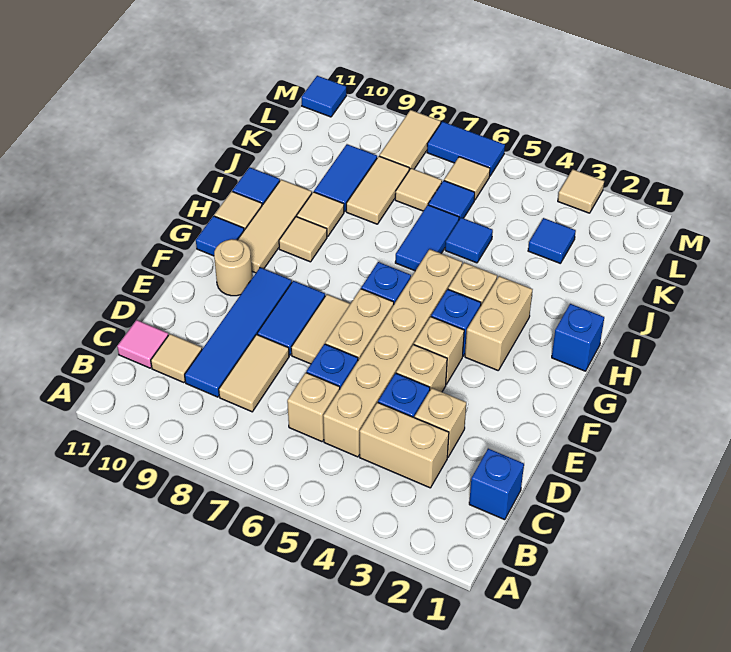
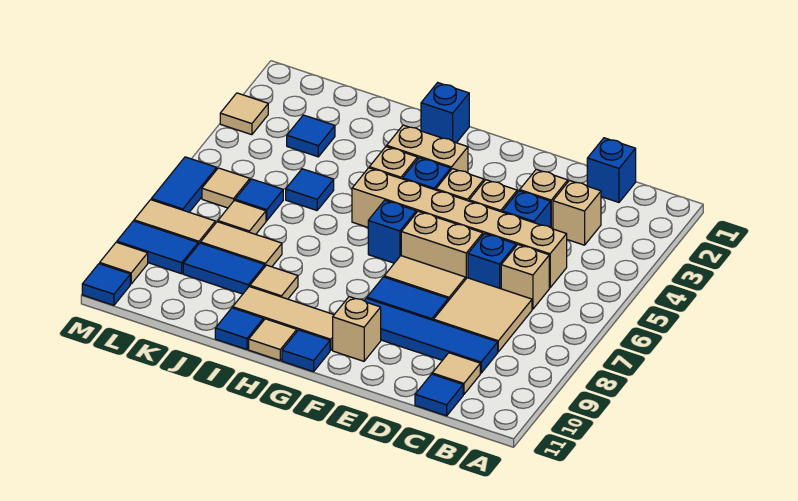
tan 1x2 brick [360,402,449,488] -> tan 1x1 brick [553,180,601,245]
tan 1x2 tile [219,335,289,412] -> tan 2x2 tile [434,278,532,352]
pink 1x1 tile [117,320,168,368] -> blue 1x1 tile [415,374,463,416]
tan 1x1 round brick [214,239,252,296] -> tan 1x1 brick [333,297,381,361]
tan 1x1 tile [279,217,327,262] -> tan 1x1 tile moved to [100,242,148,284]
blue 1x2 tile [395,205,459,271] -> blue 1x2 tile moved to [117,221,198,274]

